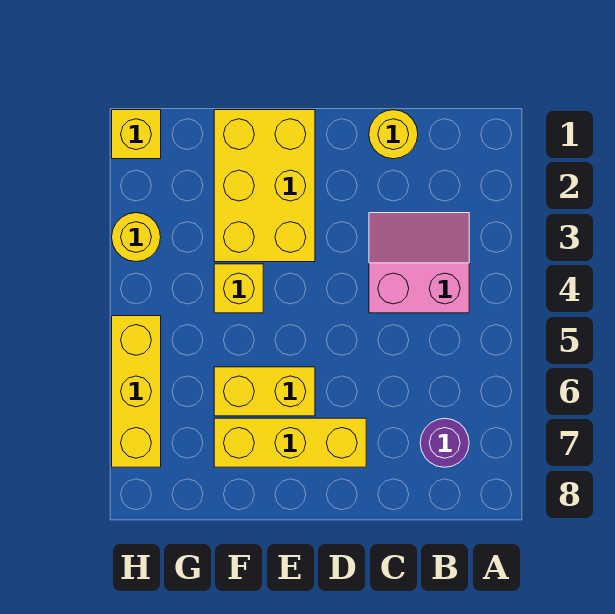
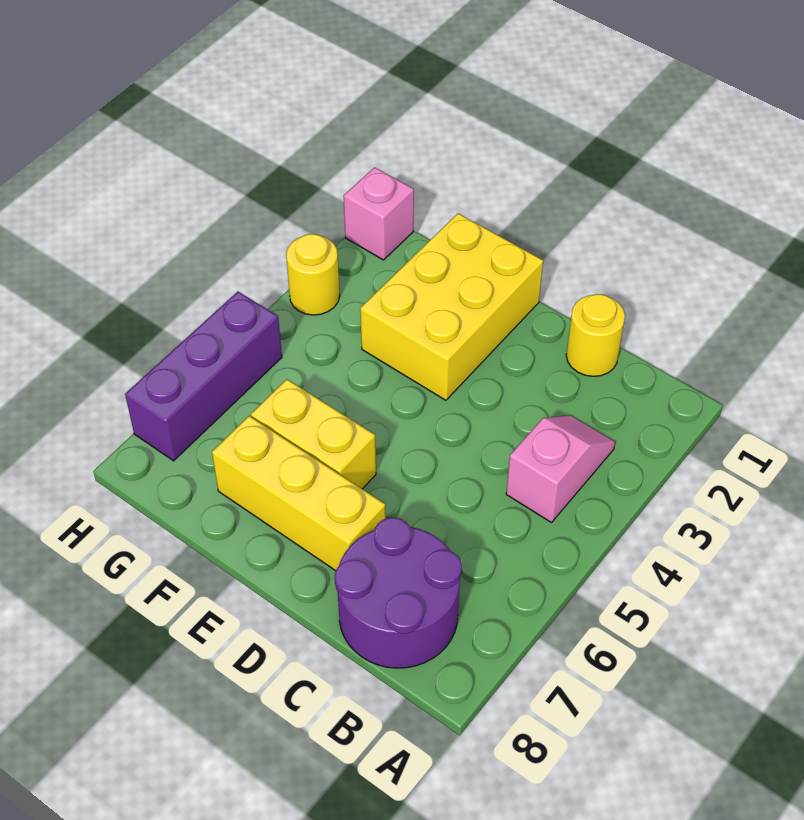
pink 2x2 slope [369,213,469,313] -> pink 1x2 slope [506,415,615,523]
purple 1x1 round brick [420,418,469,467] -> purple 2x2 round brick [335,518,462,668]
yellow 1x1 brick [214,264,263,313] -> none
yellow 1x1 brick [112,110,161,159] -> pink 1x1 brick [344,167,414,260]
yellow 1x3 brick [112,316,161,467] -> purple 1x3 brick [125,292,282,461]

